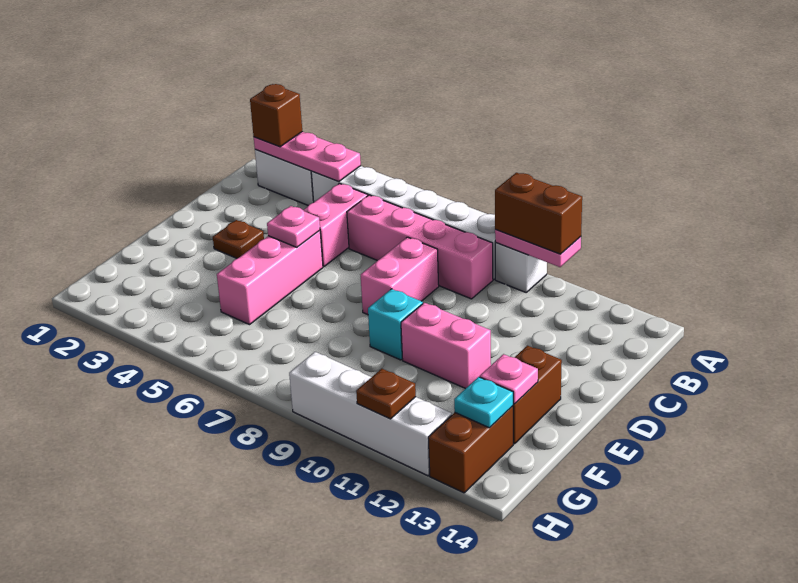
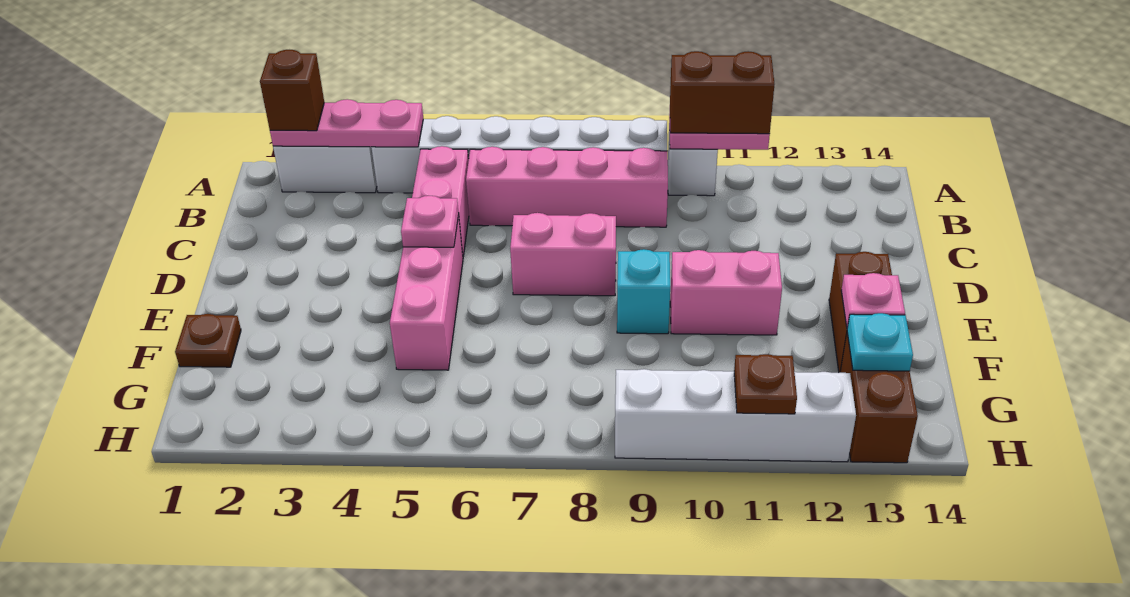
pink 1x2 brick [361,237,439,315] -> pink 1x2 brick turned to [510,213,616,296]
brown 1x1 plate [213,220,264,258] -> brown 1x1 plate moved to [175,314,241,367]

